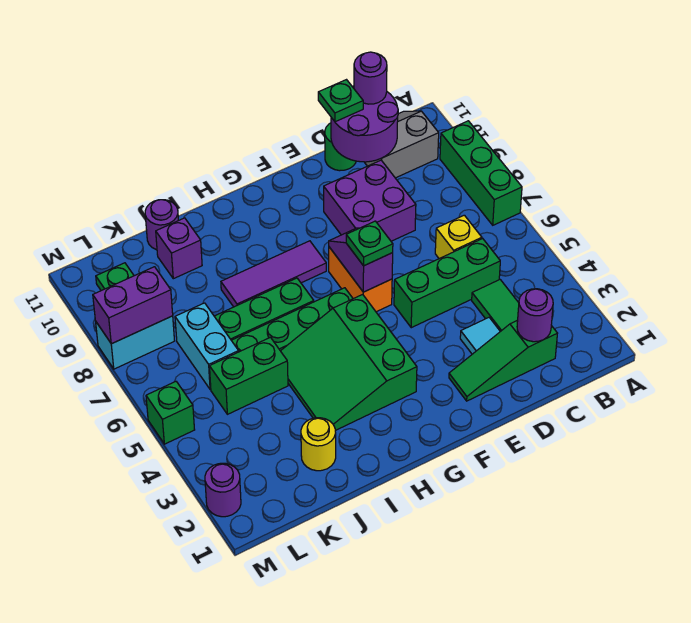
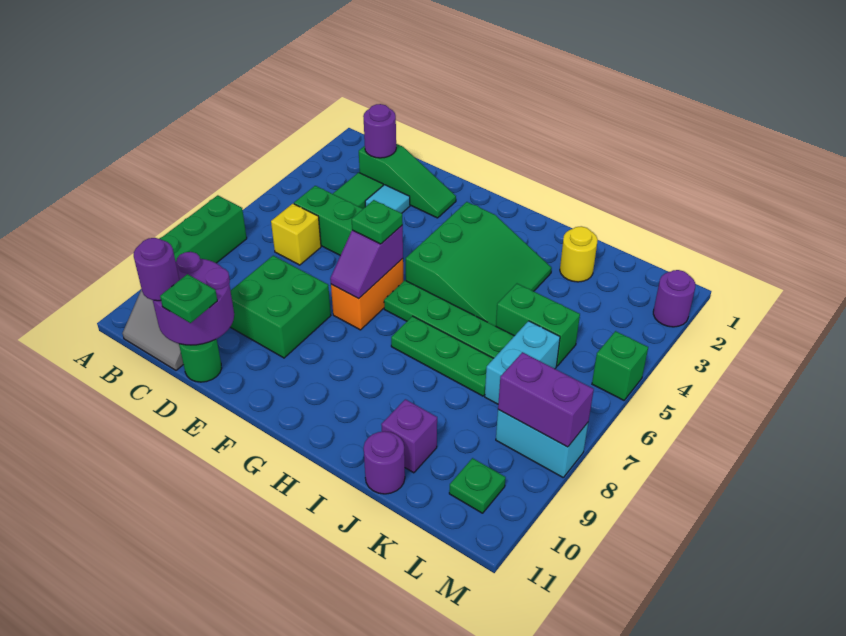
purple 2x2 brick [324,160,416,241] -> green 2x2 brick [230,256,331,358]
purple 1x3 tile [221,241,326,307] -> none

